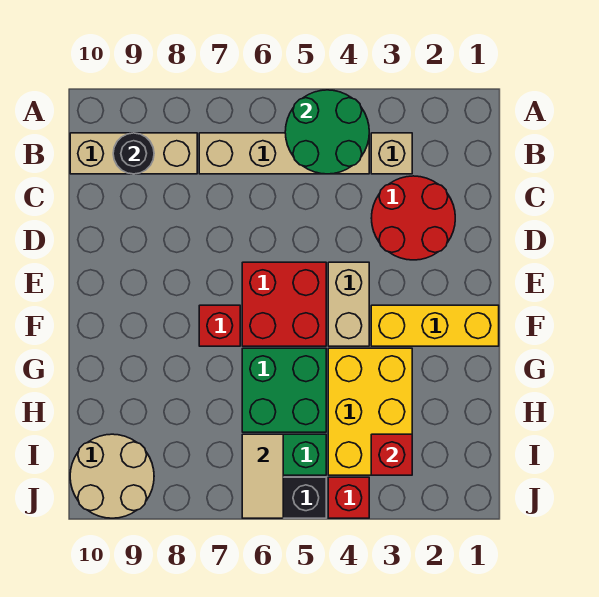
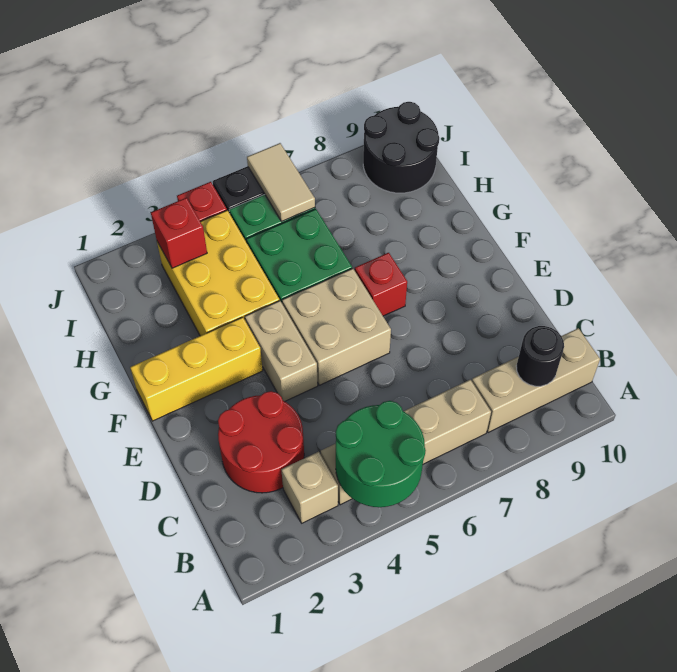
red 2x2 brick [242,262,326,346] -> tan 2x2 brick [282,268,391,385]
tan 2x2 round brick [70,434,154,518] -> black 2x2 round brick [363,102,439,193]

